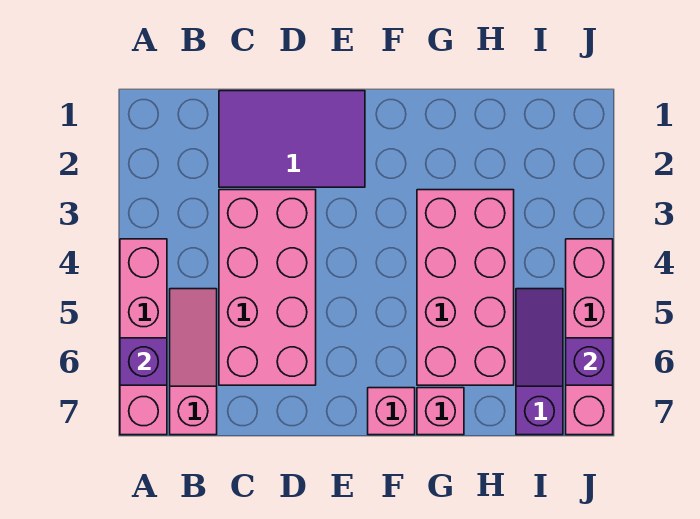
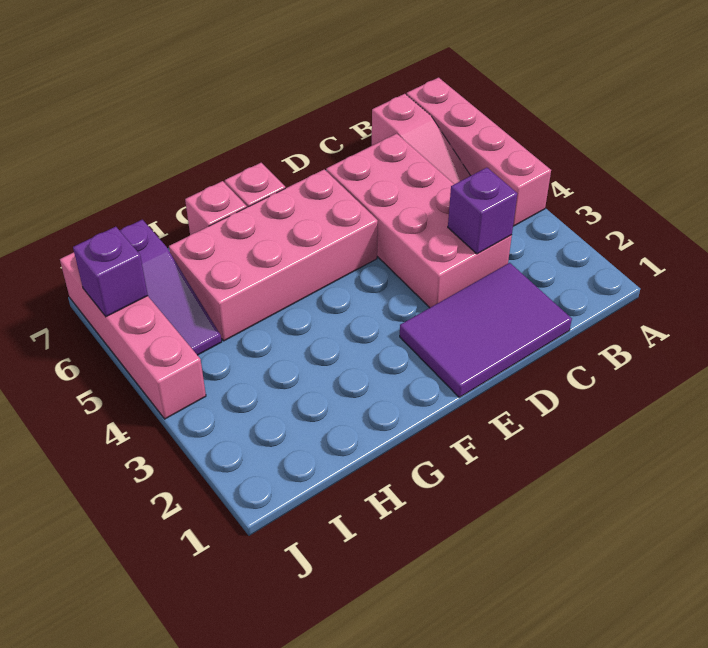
purple 1x1 brick [120,338,167,385] -> purple 1x1 brick moved to [448,168,518,254]
pink 2x4 brick [417,190,514,385] -> pink 2x4 brick turned to [169,169,378,341]

